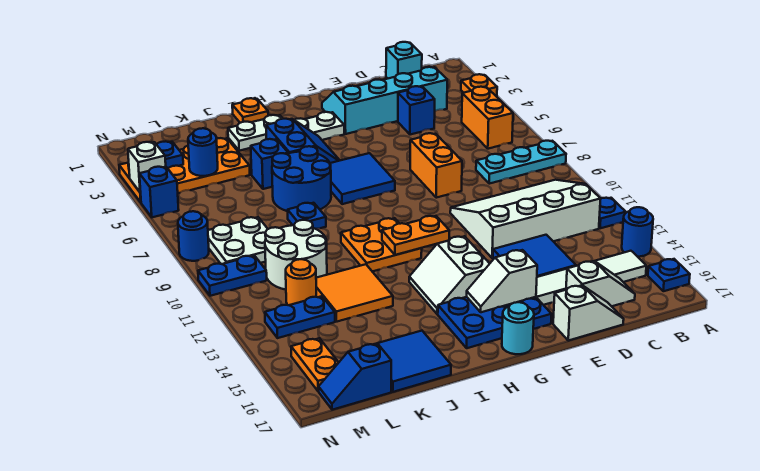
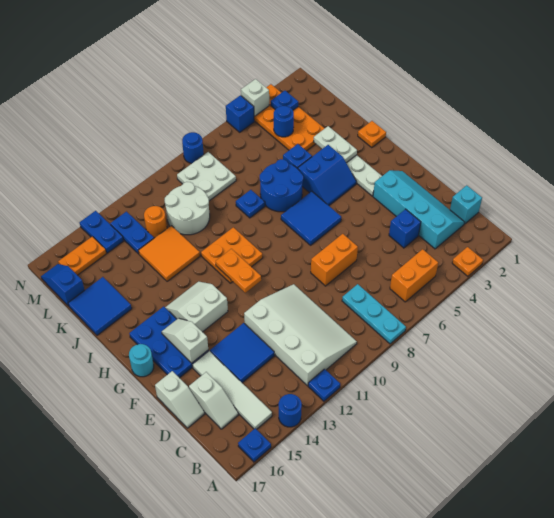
blue 1x2 plate [198,256,267,296] -> blue 1x2 plate moved to [80,211,124,253]

